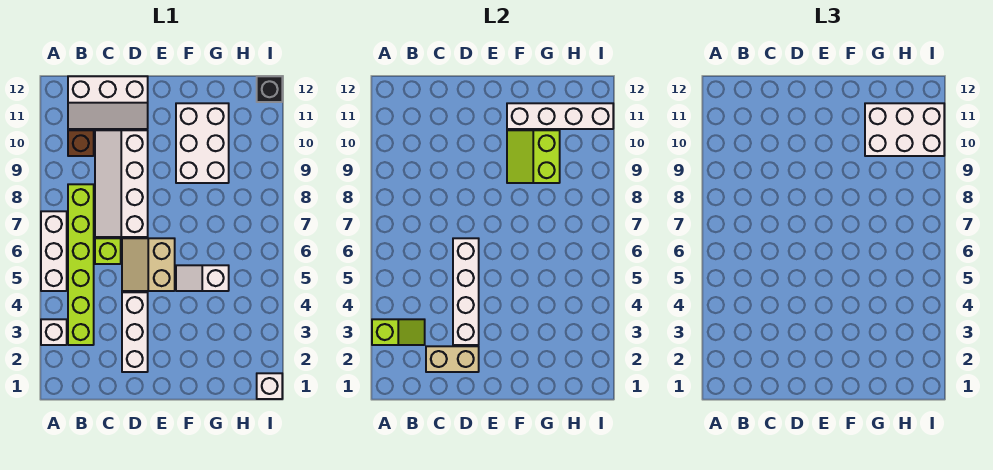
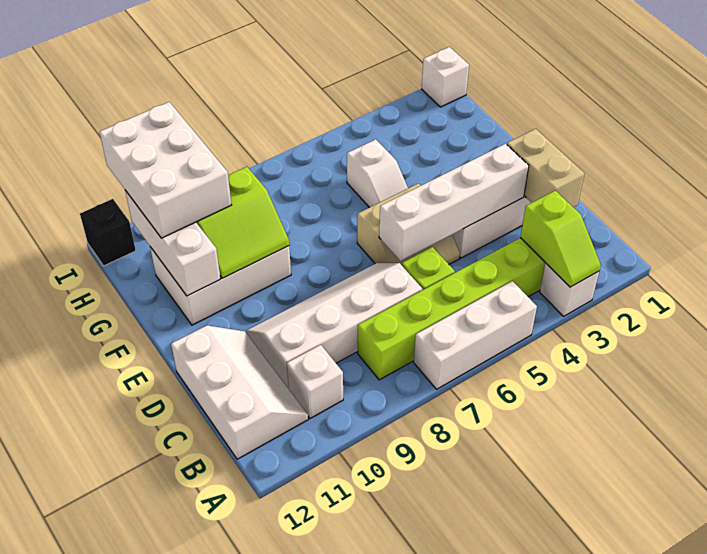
lime 1x2 slope [372,319,425,345] -> lime 1x2 slope turned to [520,191,601,287]
brown 1x1 brick [68,130,94,156] -> white 1x1 brick [287,345,343,419]
white 2x4 slope [95,130,148,237] -> white 2x4 slope turned to [247,263,422,389]
white 1x4 brick [507,103,613,129] -> white 1x3 brick [125,190,220,296]

